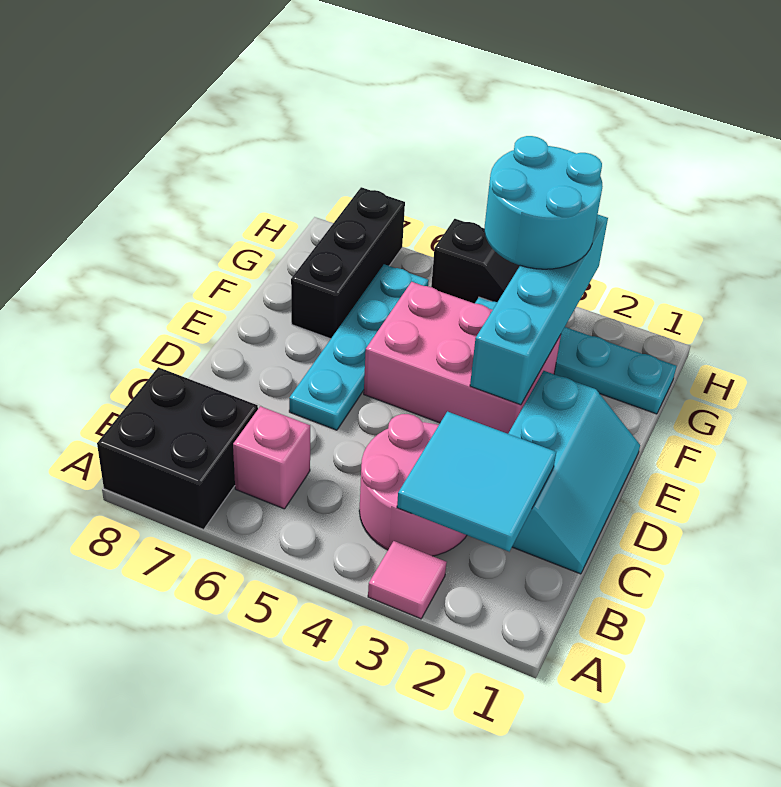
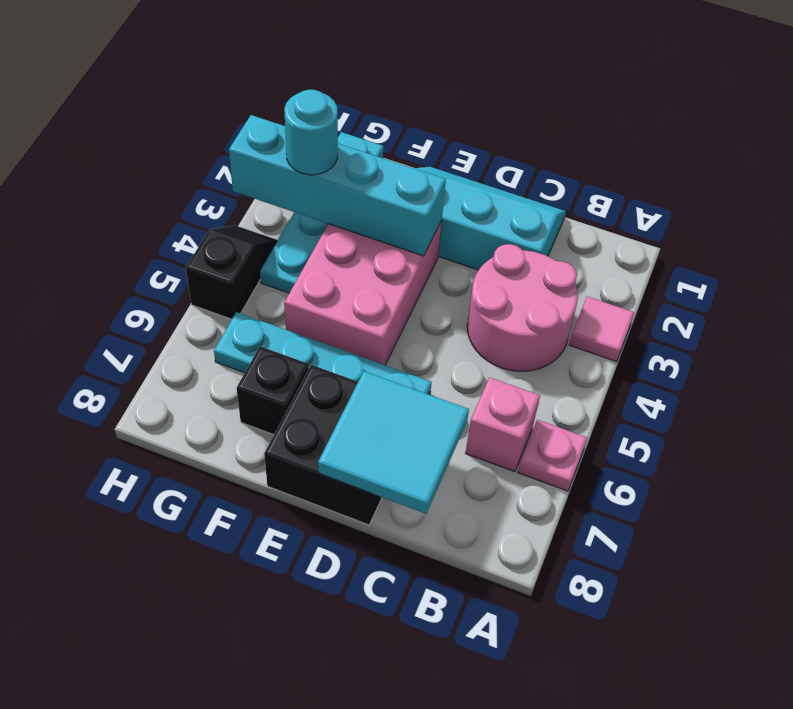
none -> pink 1x1 plate [518,420,587,491]
black 2x2 brick [97,367,258,530] -> black 2x2 brick moved to [264,365,382,525]
cyan 2x2 tile [397,411,556,552] -> cyan 2x2 tile moved to [318,371,469,514]
black 1x3 brick [291,187,405,339] -> black 1x1 brick [237,346,309,435]
cyan 2x2 round brick [485,136,603,269] -> cyan 1x1 round brick [284,90,338,175]

